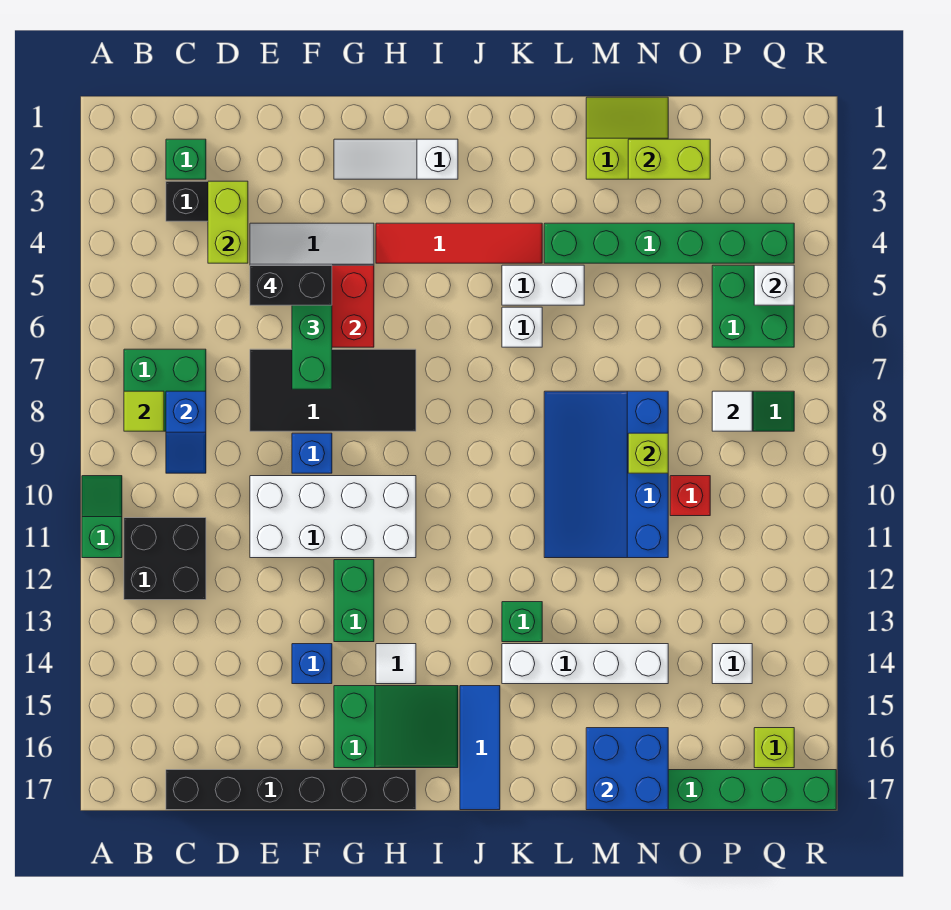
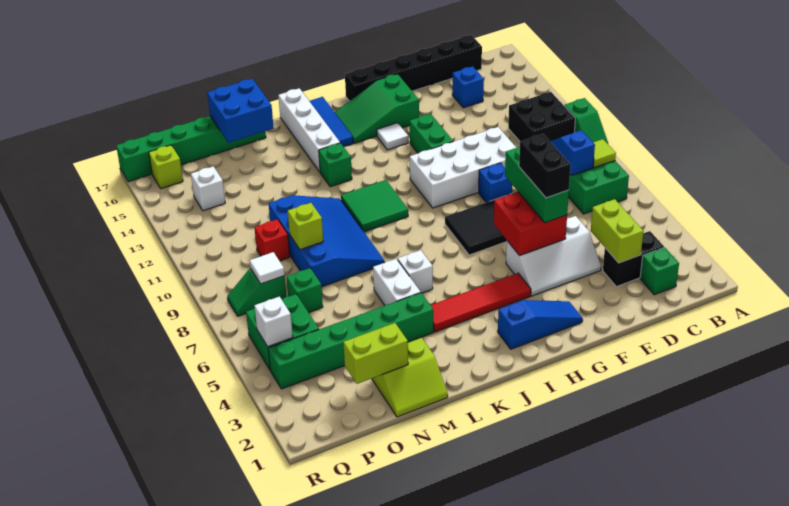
black 1x2 brick [250,265,332,305] -> black 1x2 brick turned to [519,134,571,198]
blue 1x1 brick [292,644,332,684] -> blue 1x1 brick moved to [452,66,484,108]
white 1x3 slope [334,139,458,179] -> blue 1x3 slope [498,300,583,349]
none -> green 2x2 tile [341,180,408,232]
white 1x2 brick [502,265,584,305] -> white 1x2 brick turned to [373,259,421,305]
white 1x4 brick [502,644,668,684] -> white 1x4 brick turned to [278,88,340,172]
none -> green 1x1 brick [287,268,323,312]

